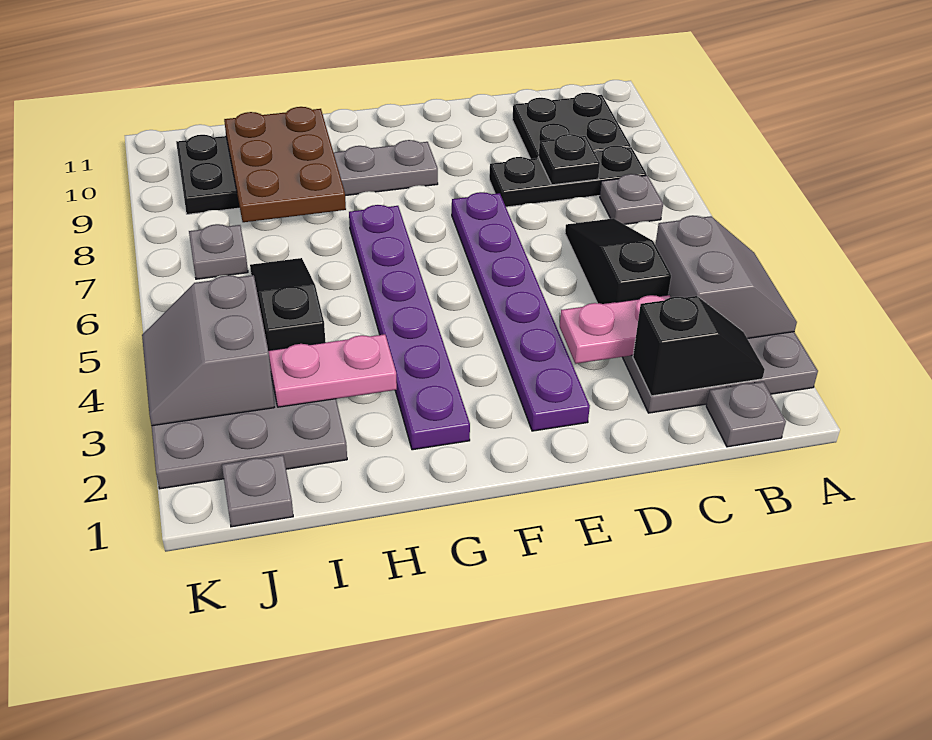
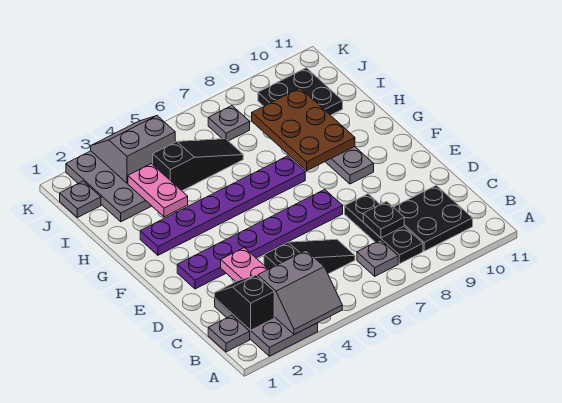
black 1x2 slope [633,296,765,396] -> black 1x2 slope turned to [215,275,274,330]
brown 2x3 plate [224,107,346,222] -> brown 2x3 plate turned to [252,88,355,171]

